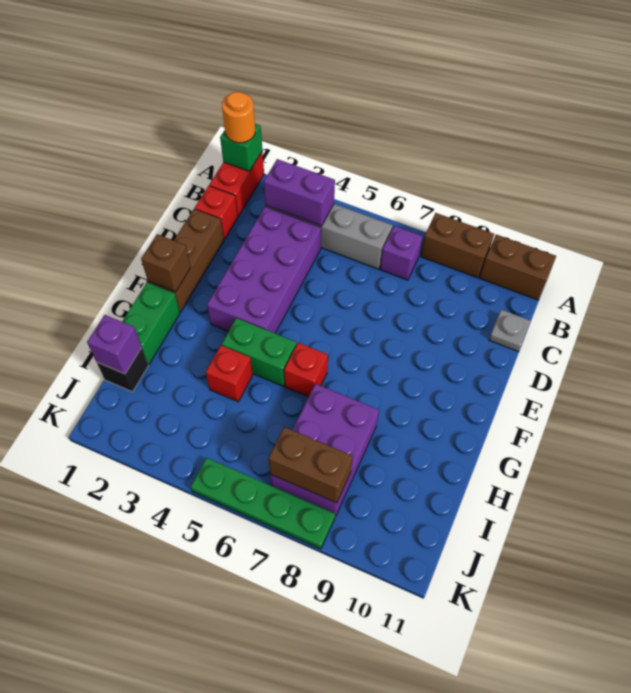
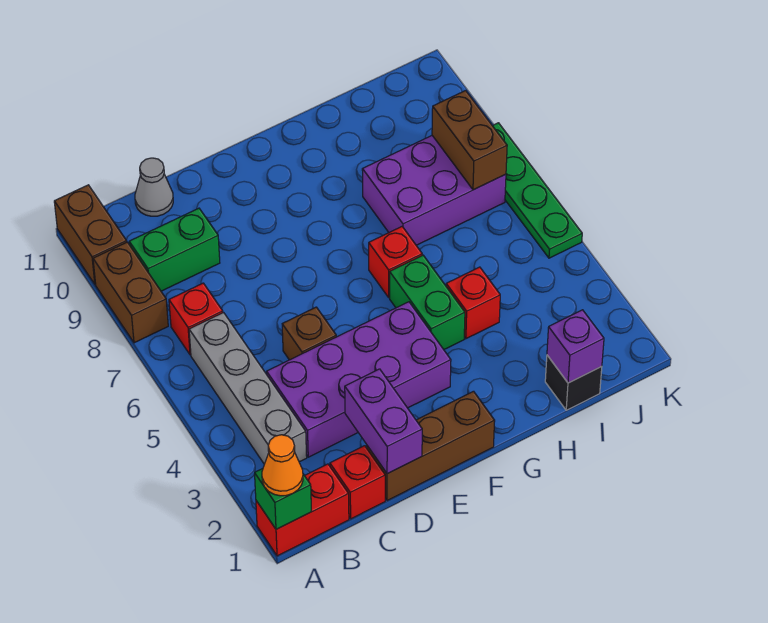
orange 1x1 round brick [222,92,255,143] -> orange 1x1 cone [262,435,303,496]
purple 1x2 brick [264,159,335,226] -> purple 1x2 brick moved to [345,369,422,474]
purple 1x1 brick [380,226,423,280] -> red 1x1 brick [169,283,223,355]
grey 1x1 plate [489,310,530,351] -> grey 1x1 cone [135,158,173,216]
brown 1x1 brick [141,234,191,292] -> brown 1x1 brick moved to [282,307,336,360]
green 1x2 brick [122,282,180,364] -> green 1x2 brick moved to [129,208,220,291]

